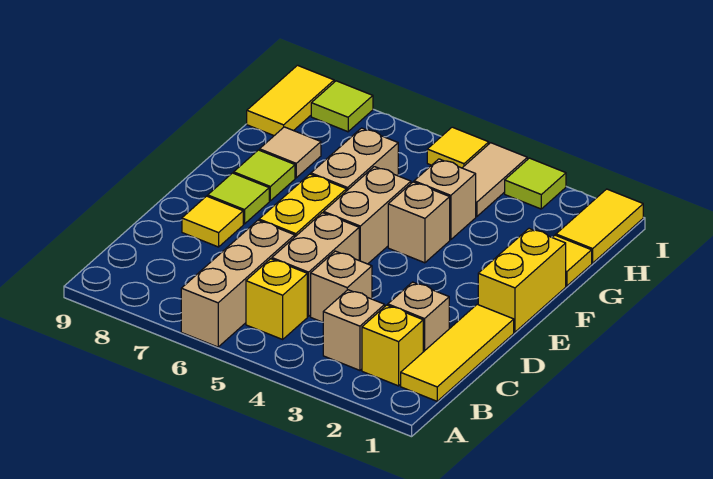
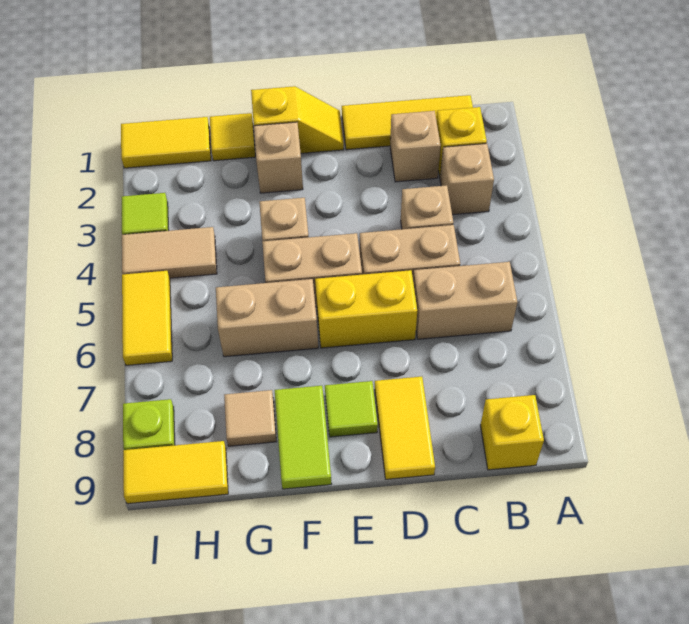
tan 1x3 brick [181,220,295,347] -> tan 1x2 brick [413,262,517,339]
yellow 1x1 brick [246,259,307,339] -> yellow 1x1 brick moved to [480,395,544,470]
yellow 1x1 tile [182,196,243,247] -> yellow 1x2 tile [375,377,435,479]
yellow 1x2 brick [478,229,566,332] -> yellow 1x2 slope [251,86,344,153]
lime 1x1 tile [234,150,295,201] -> lime 1x2 tile [275,386,332,489]
tan 1x1 brick [414,159,476,240] -> tan 1x1 brick moved to [254,122,303,193]
yellow 1x1 tile [427,127,489,168] -> yellow 1x2 tile [122,271,172,365]
lime 1x1 tile [311,81,373,132] -> lime 1x1 plate [123,399,175,450]

